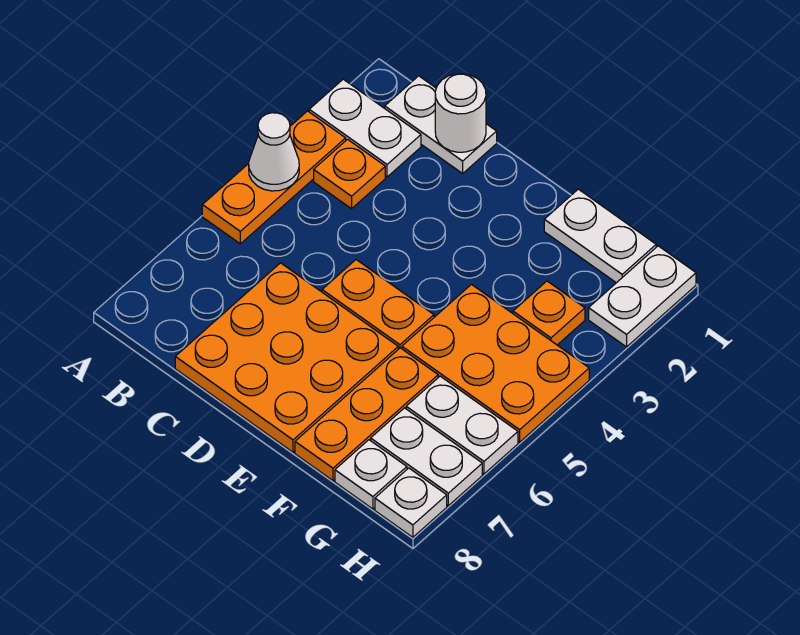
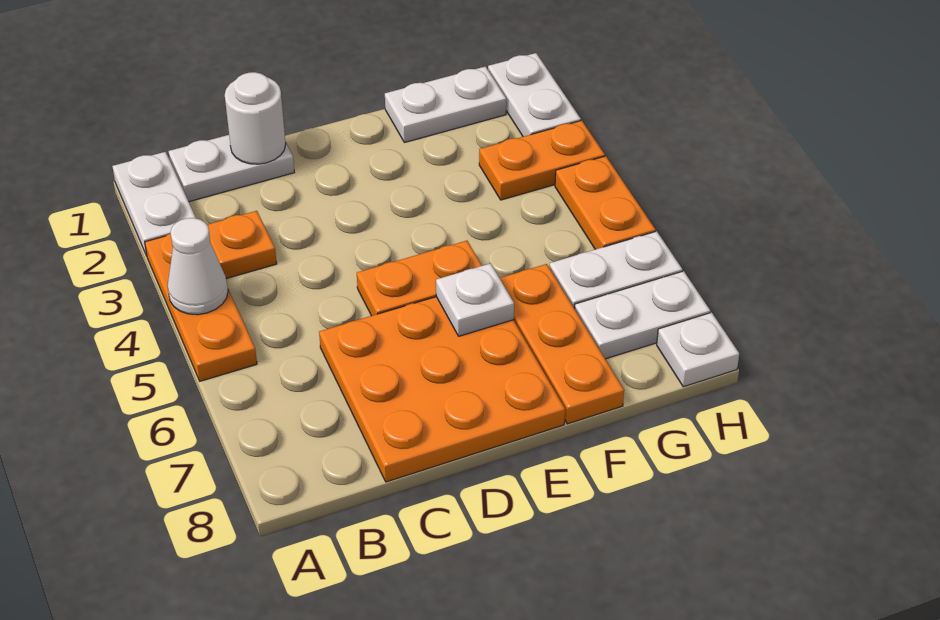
white 1x2 plate [309,79,421,177] -> white 1x2 plate turned to [112,152,196,256]
orange 2x3 plate [402,285,589,442] -> orange 1x2 plate [555,156,656,249]
orange 1x1 plate [513,281,585,345] -> orange 1x2 plate [479,120,605,200]
white 1x1 plate [335,440,407,509] -> white 1x1 plate moved to [436,263,514,336]

